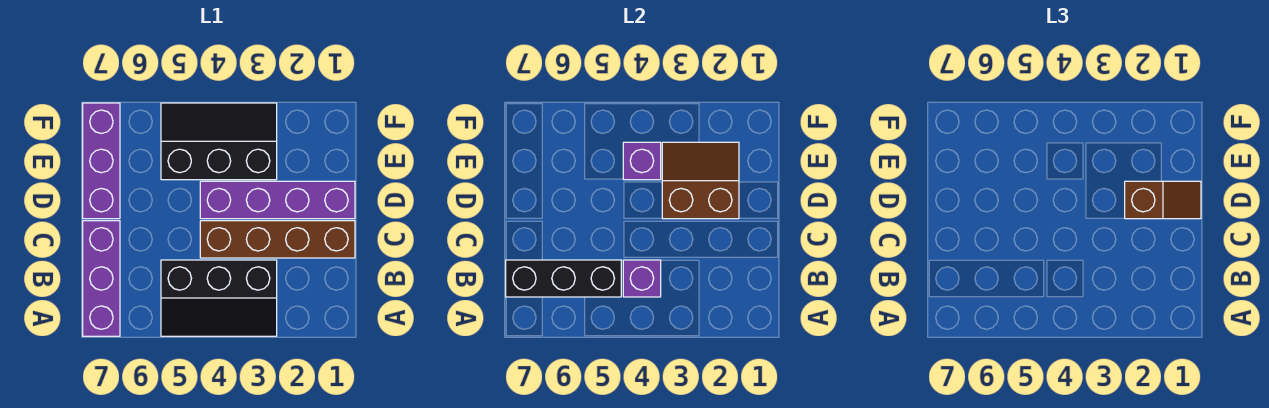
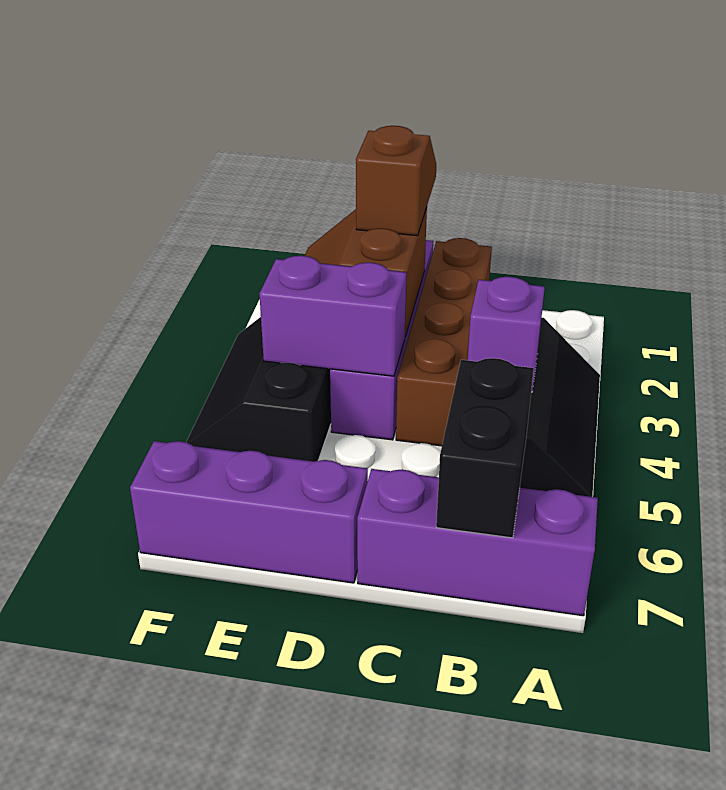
black 1x3 brick [506,260,621,297] -> black 1x2 brick [436,358,534,538]
purple 1x1 brick [623,142,661,180] -> purple 1x2 brick [259,256,406,376]

